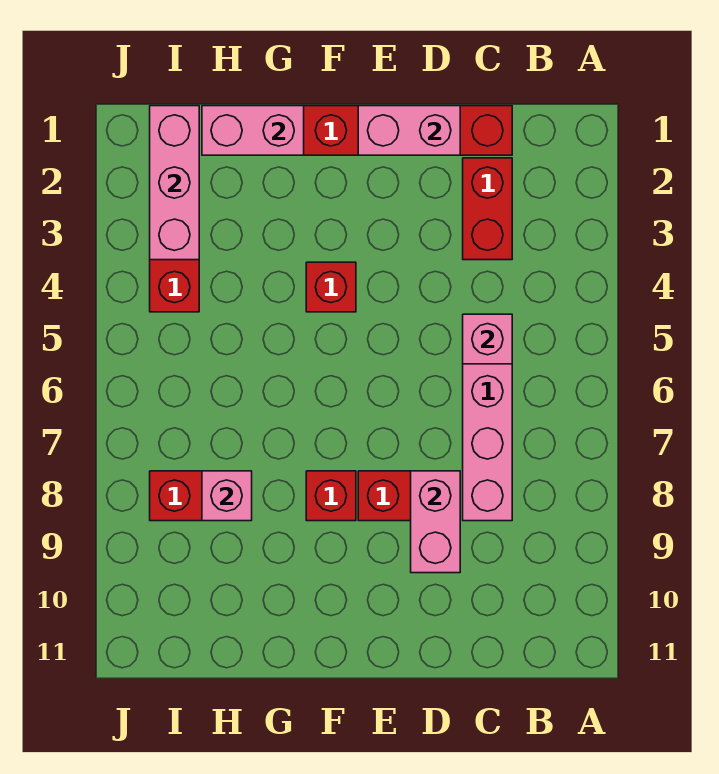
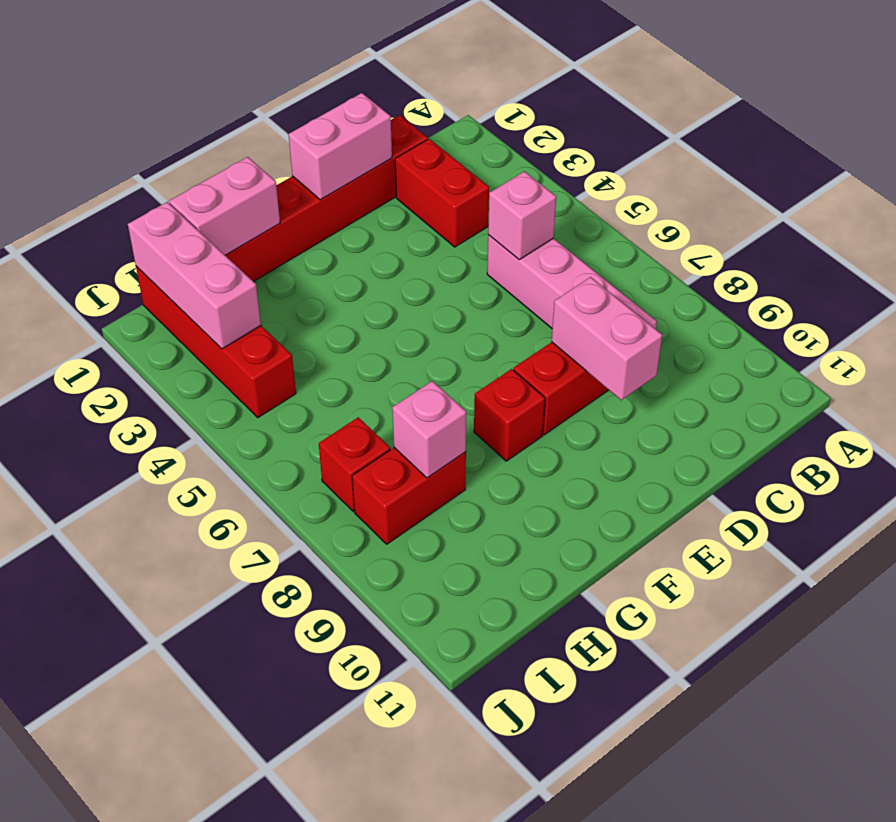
red 1x1 brick [306,262,356,312] -> red 1x1 brick moved to [319,417,390,511]

